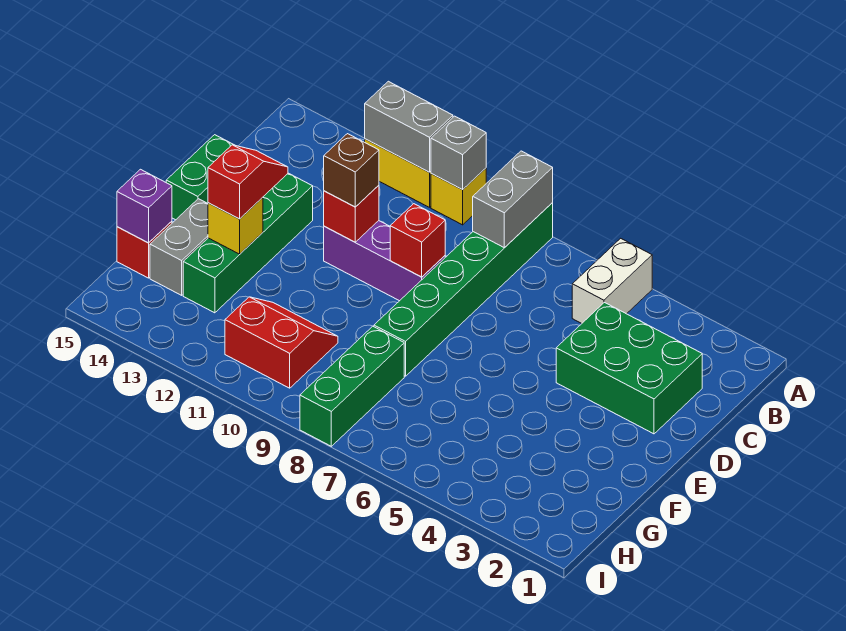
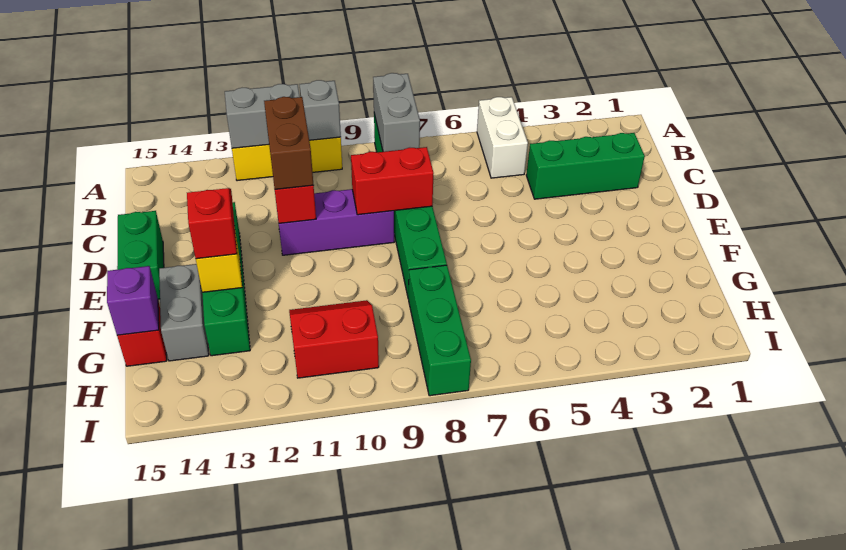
green 2x3 brick [556,303,702,434] -> green 1x3 brick [526,133,645,199]
red 1x1 brick [390,204,445,277] -> red 1x2 brick [351,147,434,215]
brown 1x1 brick [324,134,379,207] -> brown 1x2 brick [264,97,313,189]

